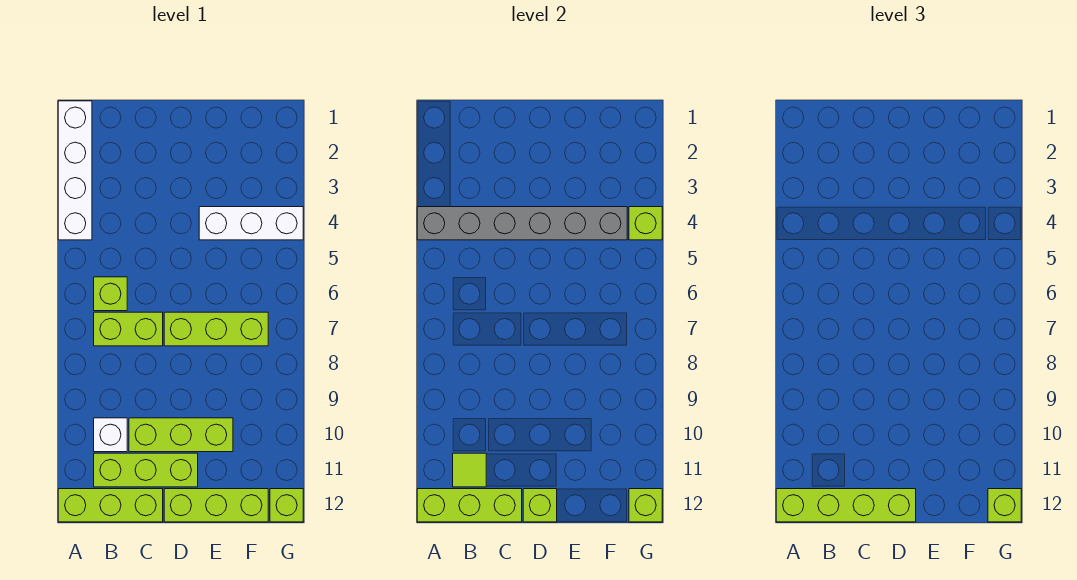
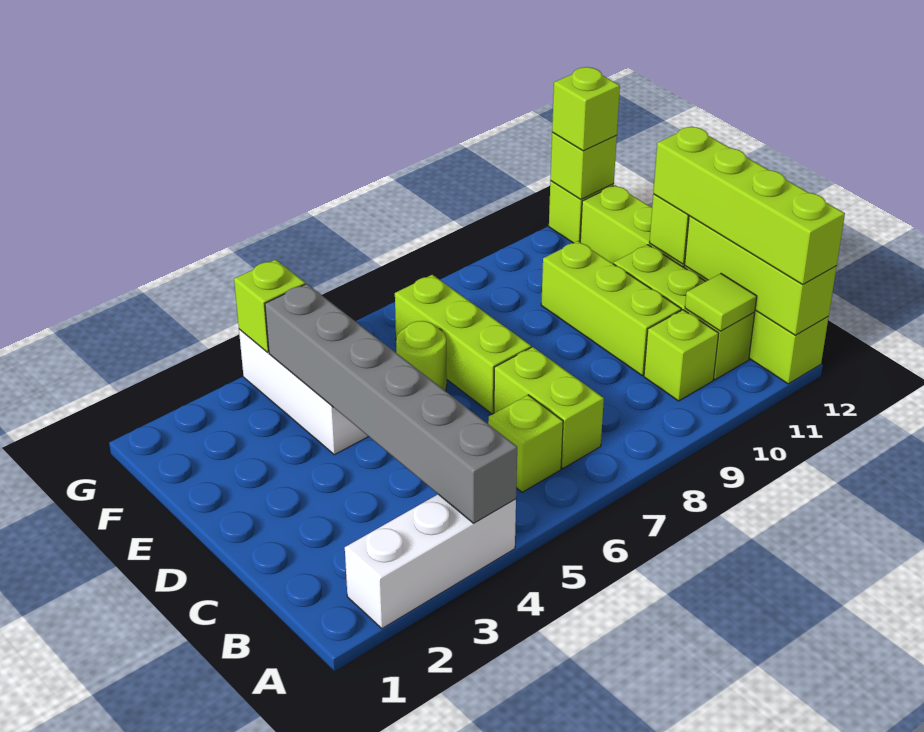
white 1x4 brick [58,101,92,240] -> white 1x3 brick [345,494,516,629]
white 1x1 brick [94,418,127,452] -> lime 1x1 brick [644,310,719,401]
none -> lime 1x1 round brick [396,321,447,391]

